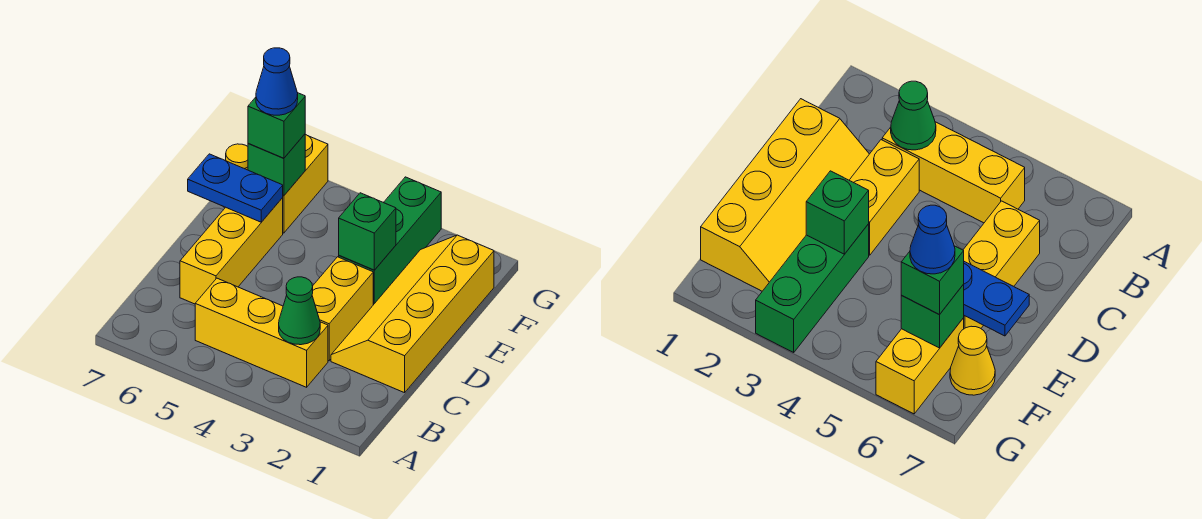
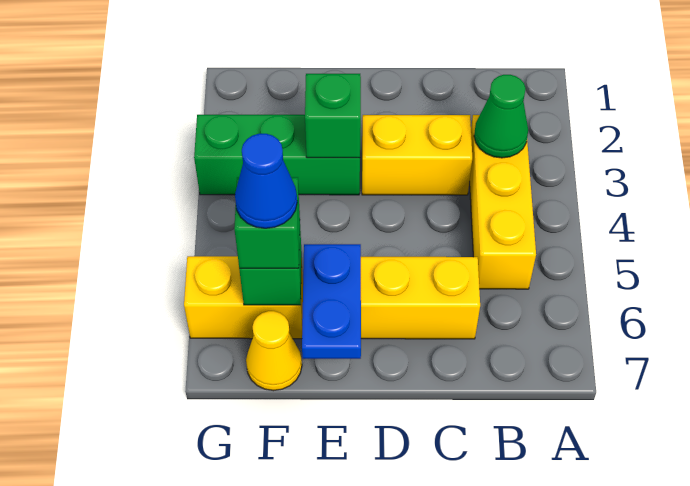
yellow 2x4 slope [331,235,494,393] -> none

